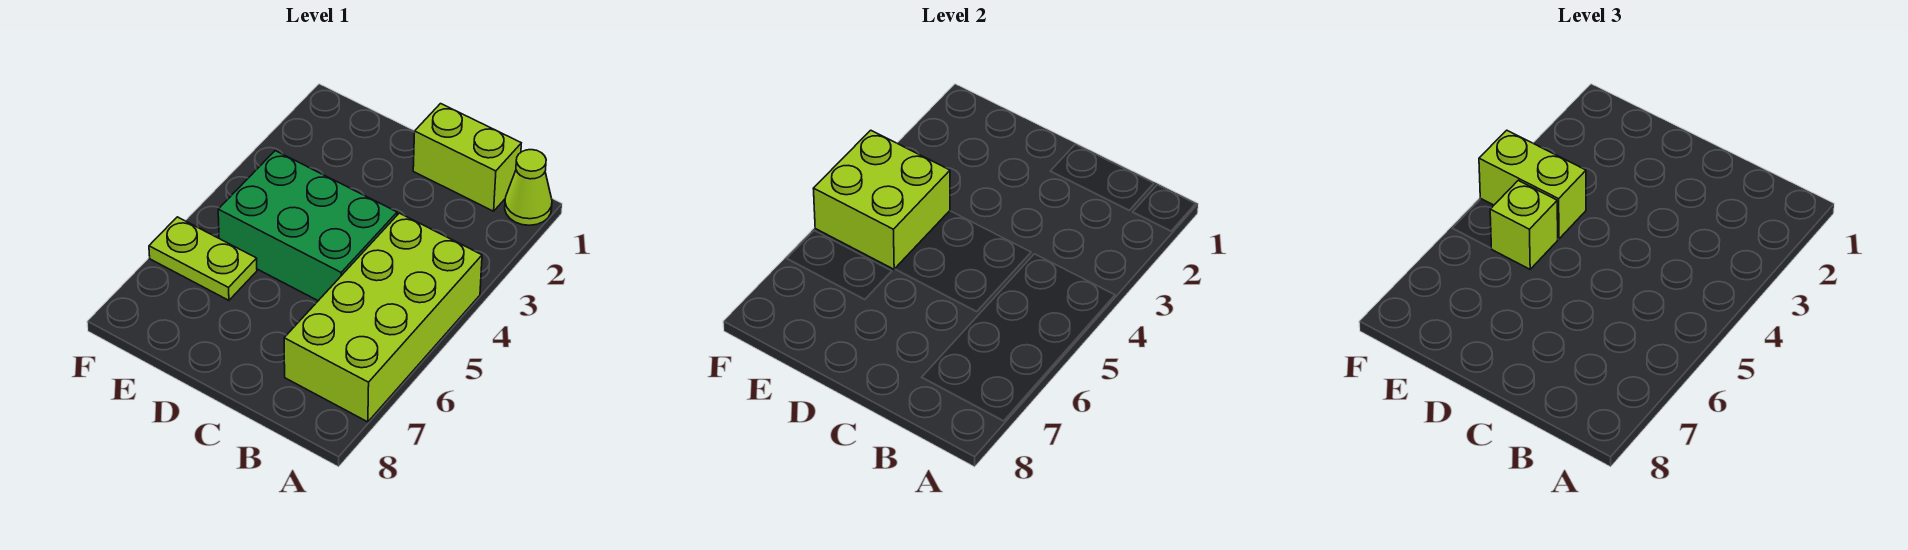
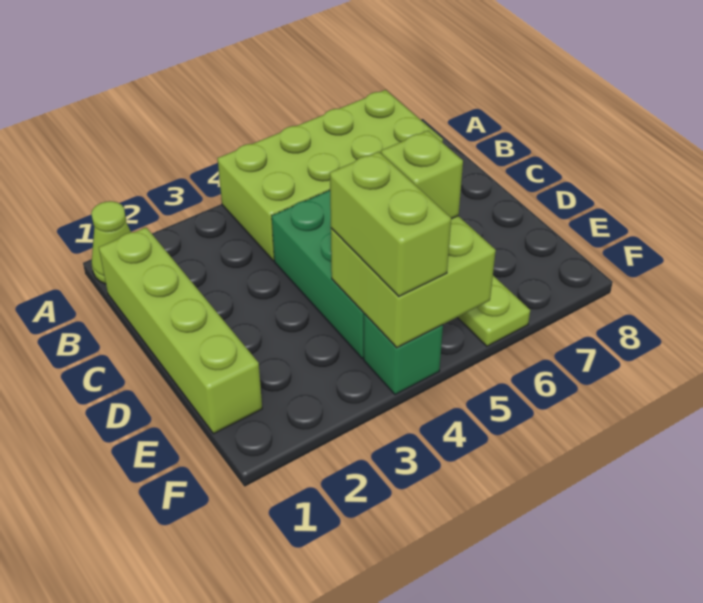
lime 1x2 brick [413,104,521,211] -> lime 1x4 brick [99,227,262,434]
none -> green 1x1 brick [364,314,443,395]

